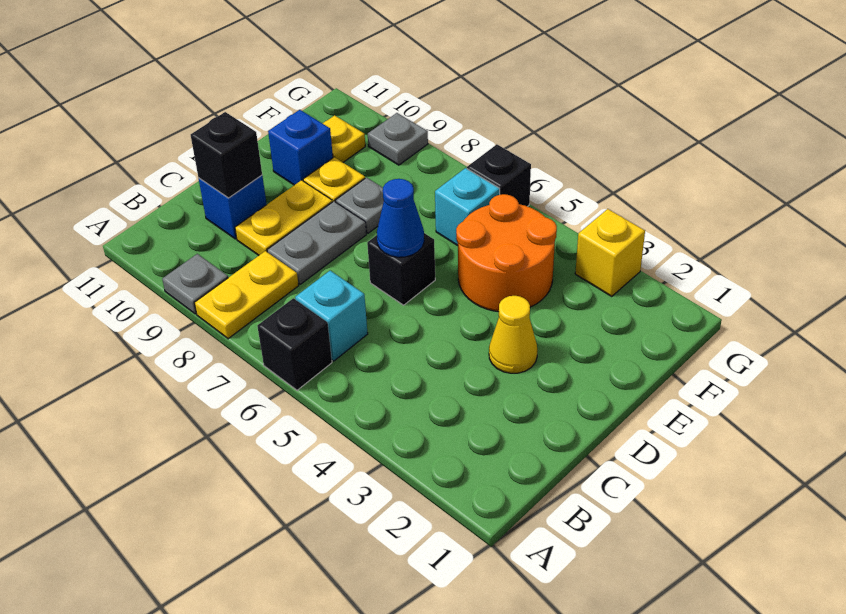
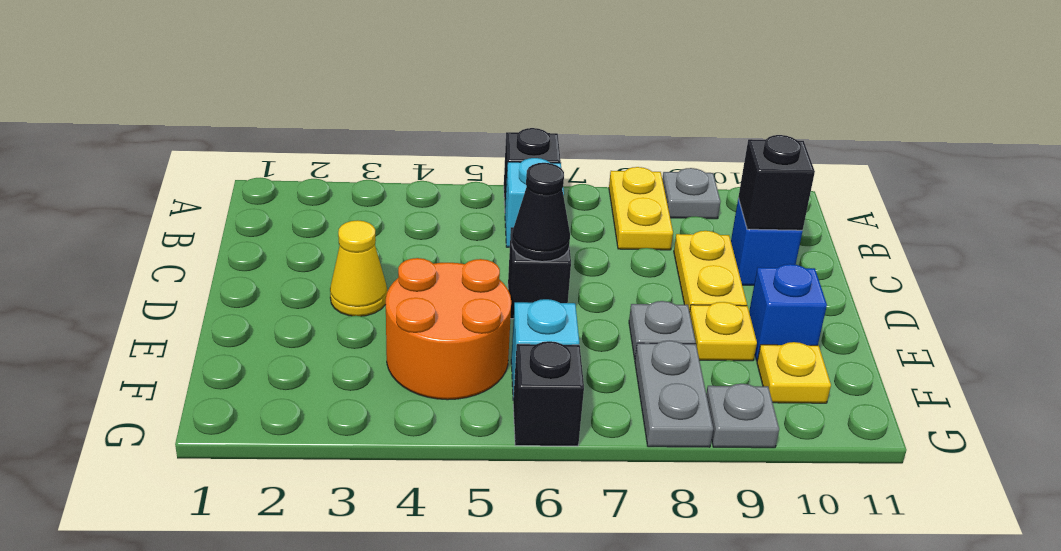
grey 1x2 plate [267,201,366,284] -> grey 1x2 plate moved to [635,340,713,447]
blue 1x1 cone [377,179,424,257] -> black 1x1 cone [512,163,570,262]
yellow 1x1 brick [575,209,645,296] -> none

